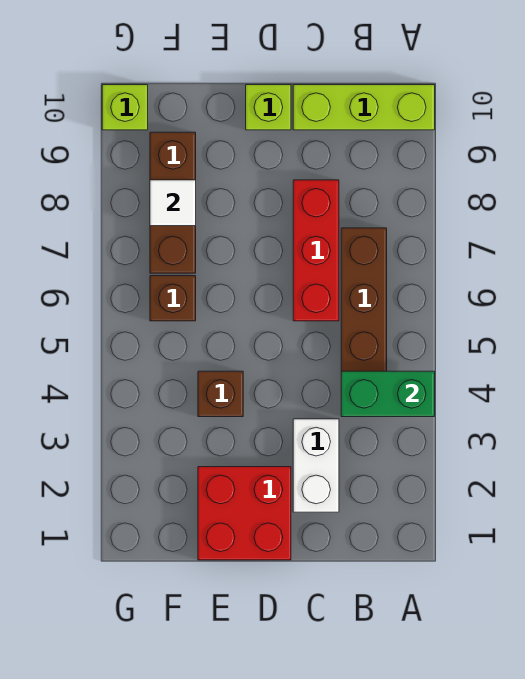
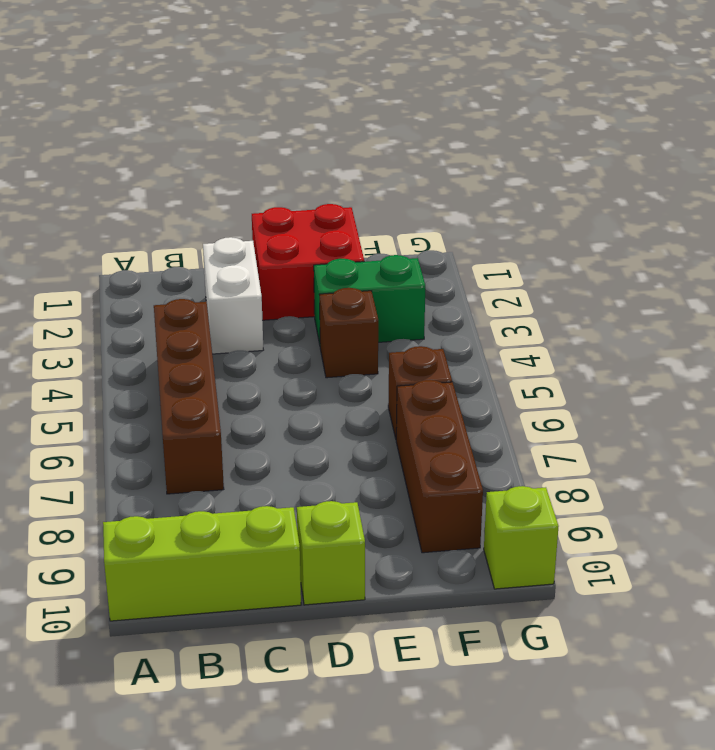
green 1x2 brick [341,371,435,417] -> green 1x2 brick moved to [314,255,425,344]
red 1x3 brick [293,180,339,321] -> none
white 1x1 tile [150,180,196,226] -> none

